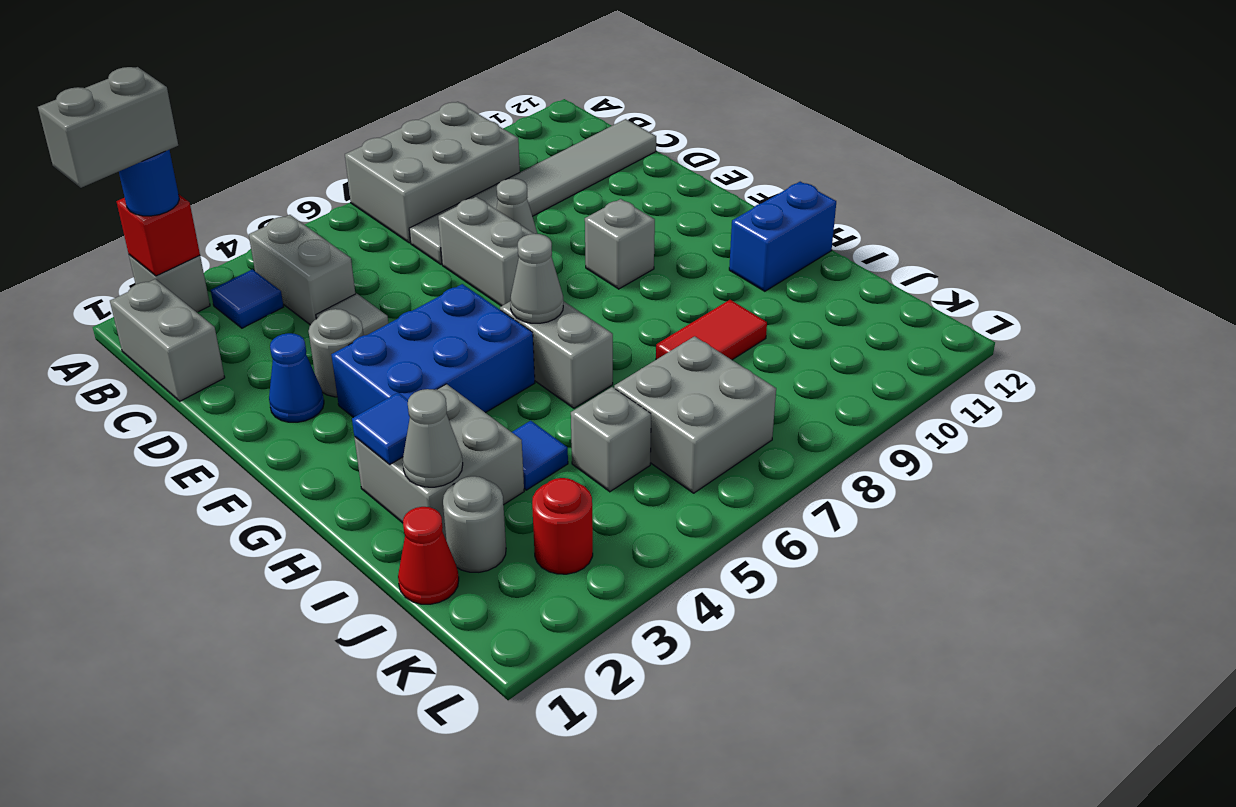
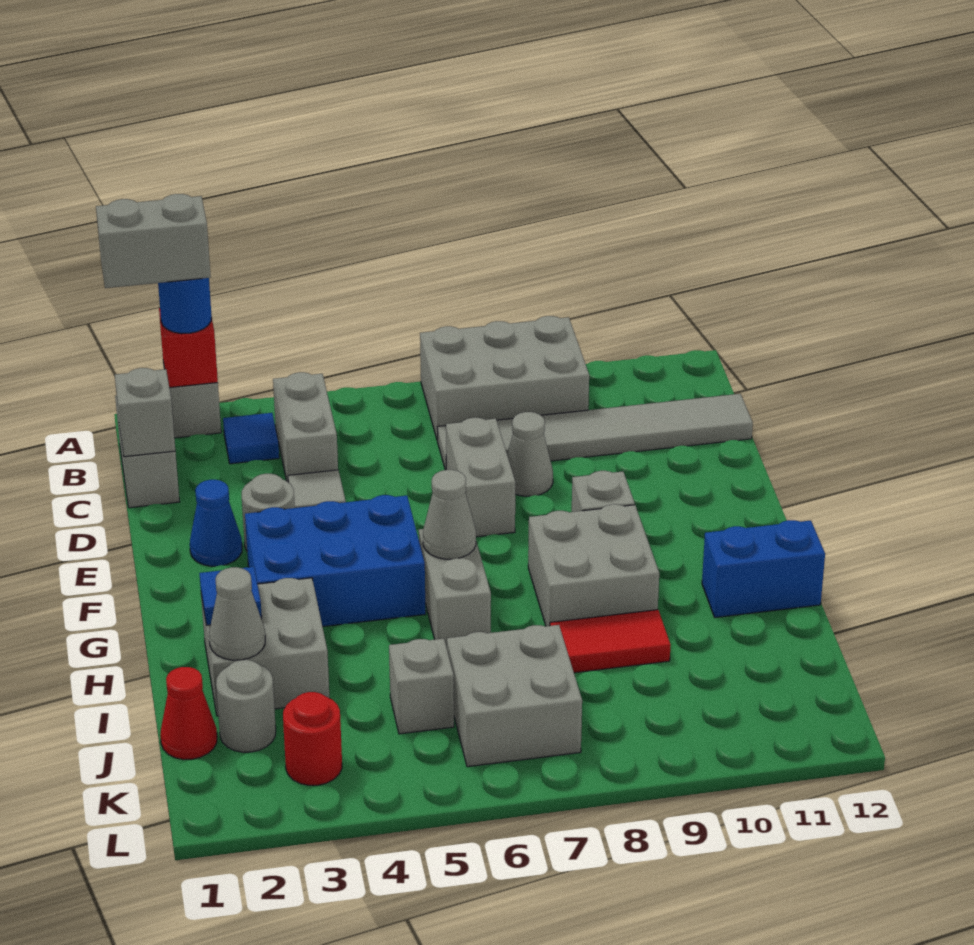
none -> grey 1x1 brick [115,368,175,457]
none -> grey 2x2 brick [528,504,659,626]
blue 1x1 tile [512,421,568,490] -> none

